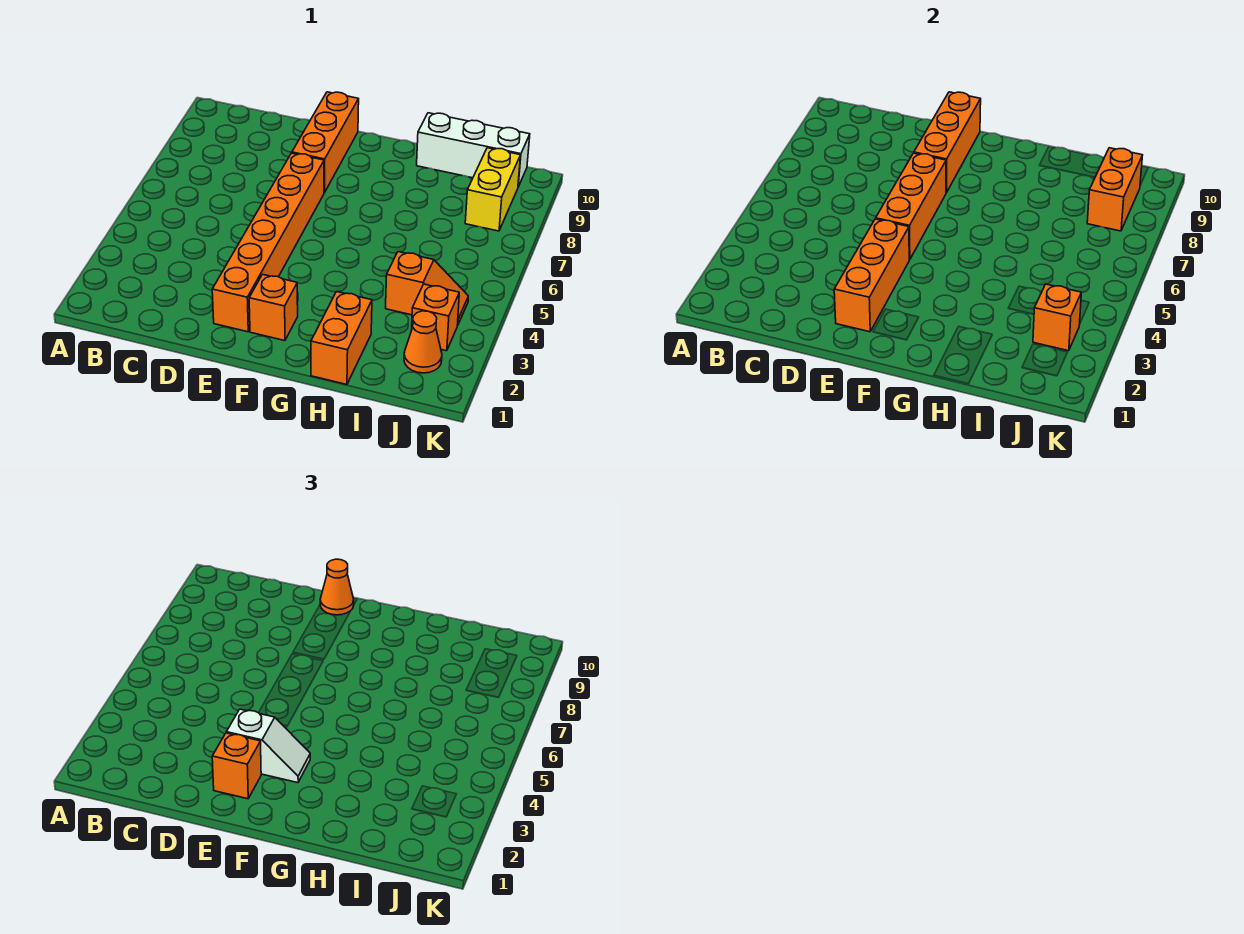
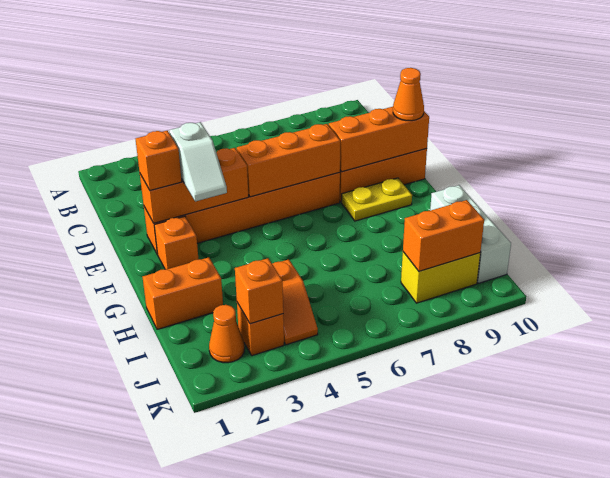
none -> yellow 1x2 plate [342,178,412,221]

